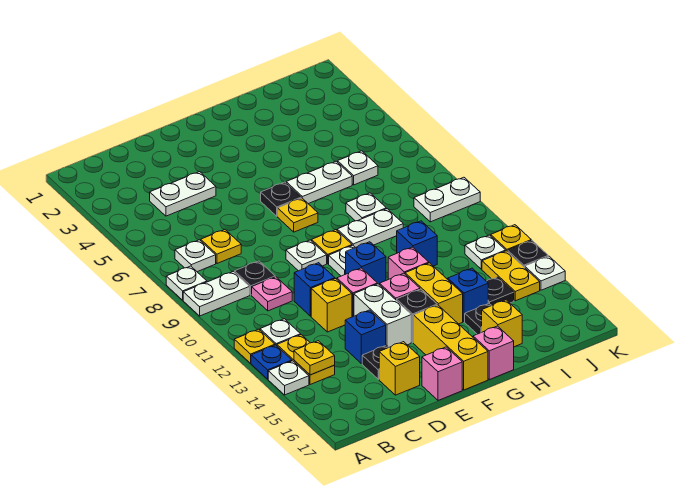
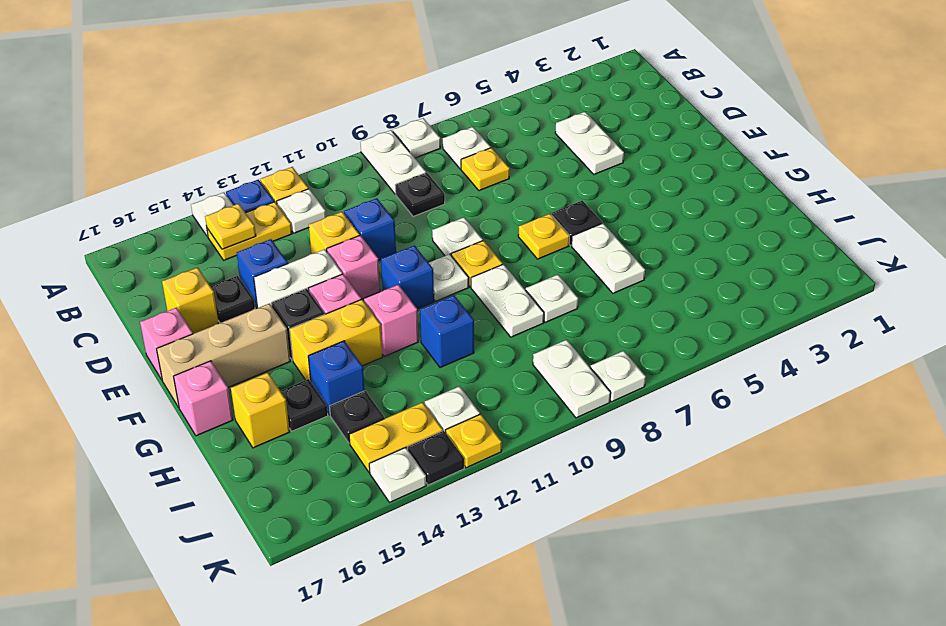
pink 1x1 plate [252,277,292,311] -> none
yellow 1x3 brick [414,305,488,390] -> tan 1x3 brick [157,303,290,407]
white 1x1 plate [338,151,378,185] -> white 1x1 plate moved to [590,351,646,402]

